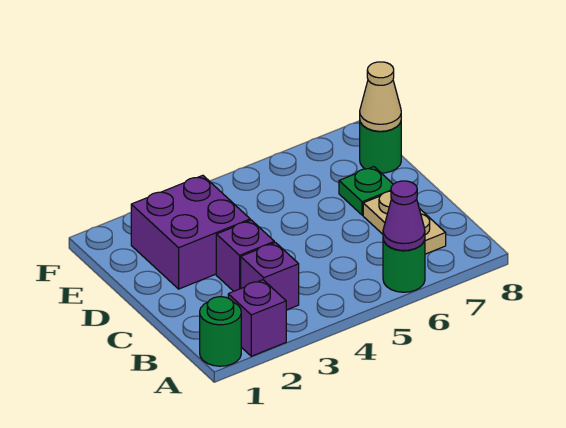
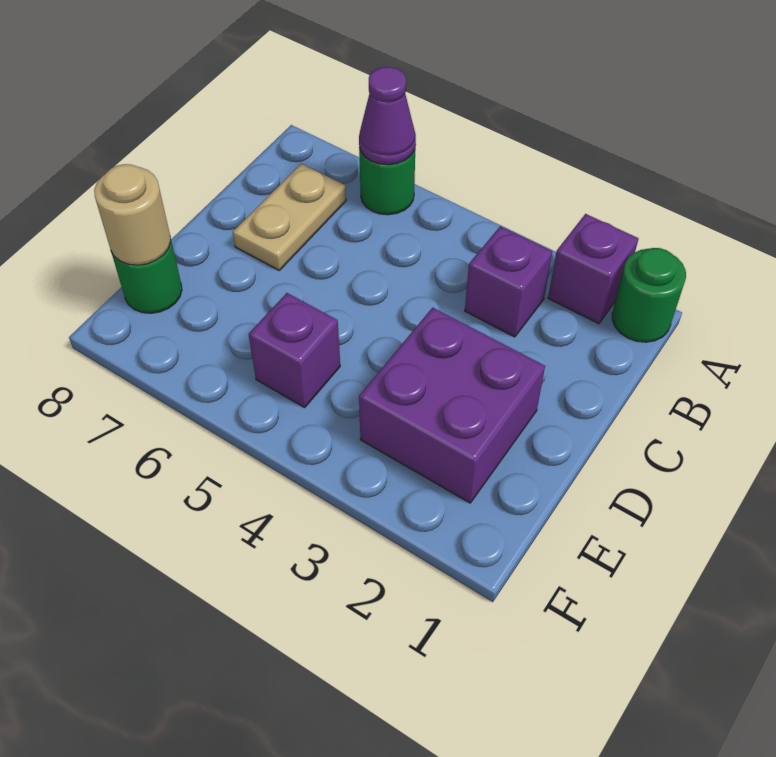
purple 1x1 brick [216,220,274,291] -> purple 1x1 brick moved to [249,293,340,408]
green 1x1 plate [339,167,393,215] -> none
tan 1x1 cone [360,62,401,131] -> tan 1x1 round brick [94,164,171,265]

